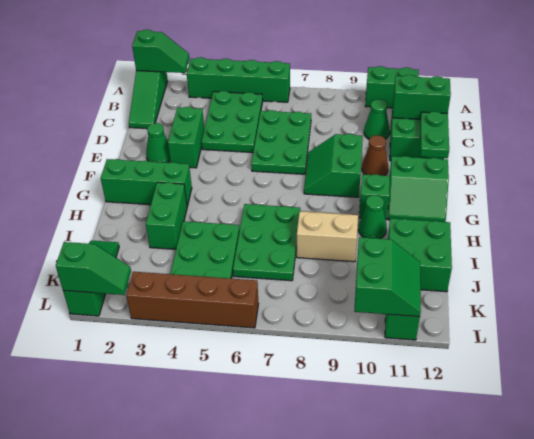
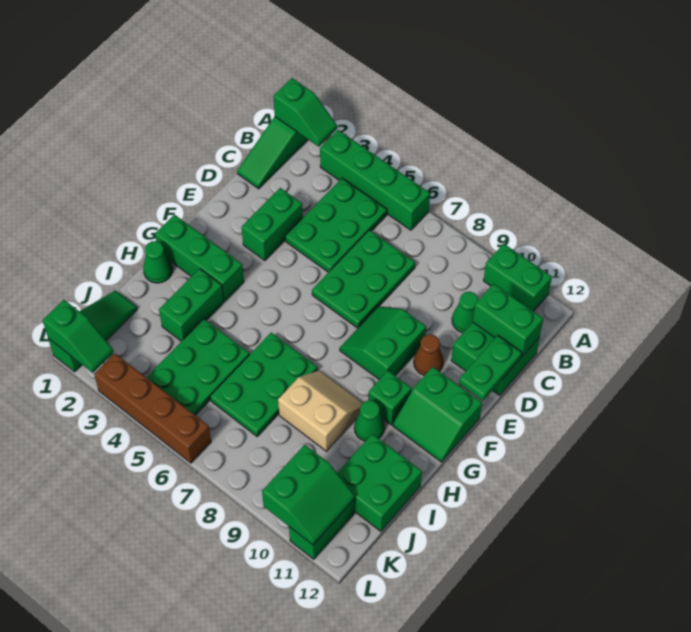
green 1x1 cone [146,123,170,163] -> green 1x1 cone moved to [143,241,172,283]

